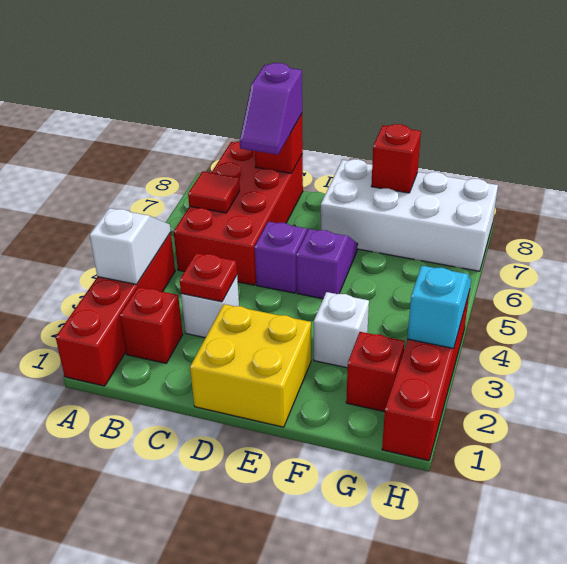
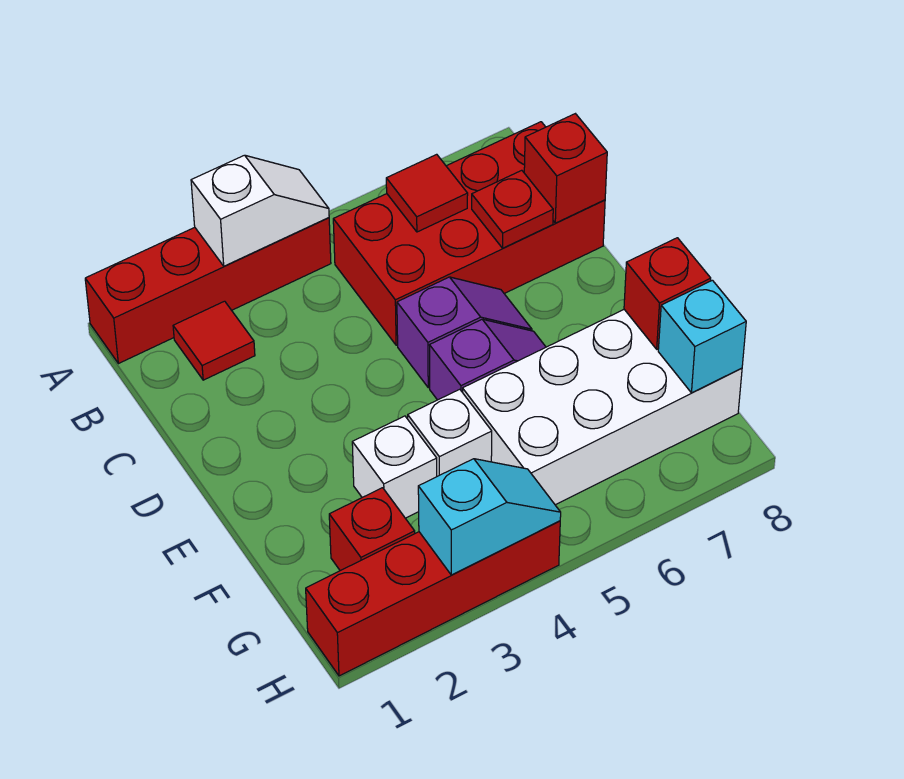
red 1x1 brick [120,287,183,363] -> red 1x1 tile [173,301,255,380]
white 1x1 brick [181,276,239,338] -> white 1x1 brick moved to [408,389,492,476]
red 1x1 plate [180,253,237,302] -> red 1x1 plate moved to [472,170,553,248]
purple 1x2 slope [240,63,302,155] -> none
yellow 2x2 brick [190,304,311,427] -> none
white 2x4 brick [321,159,498,271] -> white 2x4 brick turned to [463,310,742,505]
none -> cyan 1x1 brick [658,280,746,393]

